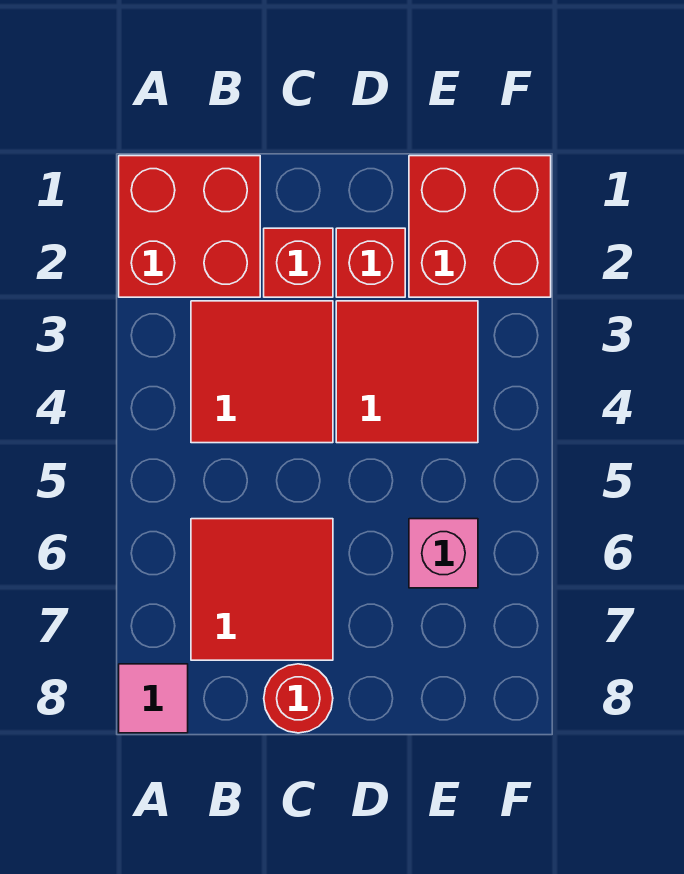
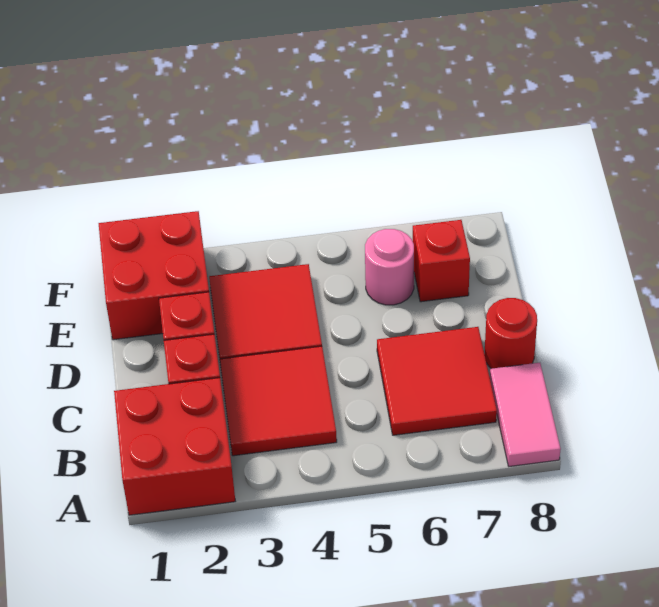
pink 1x1 tile [119,664,188,733] -> pink 1x2 tile [490,363,561,466]
pink 1x1 brick [409,519,478,588] -> pink 1x1 round brick [365,229,414,305]
none -> red 1x1 brick [413,220,470,302]

